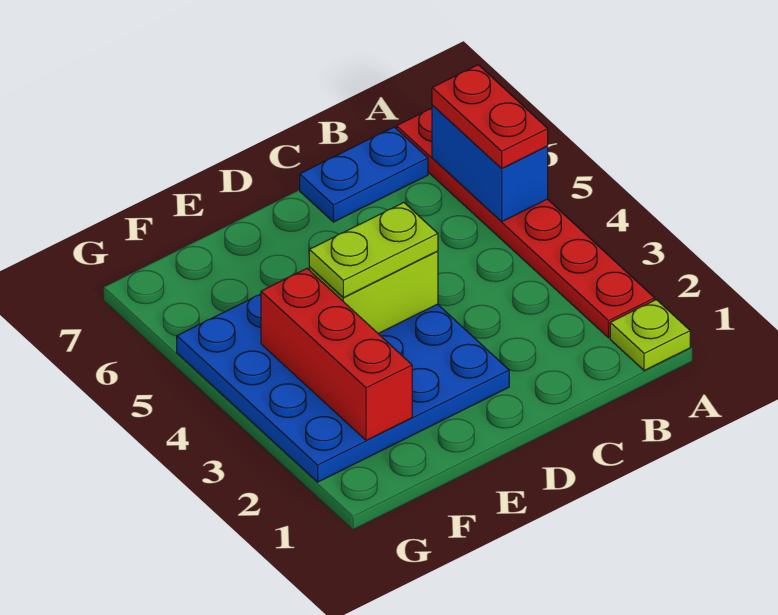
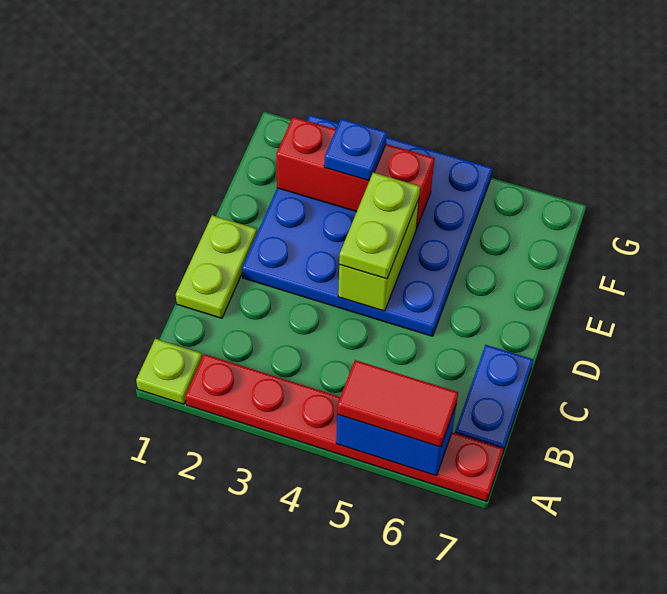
red 1x2 plate [432,65,548,169] -> red 1x2 tile [337,360,458,447]
none -> lime 1x2 plate [176,215,257,318]
none -> blue 1x1 plate [324,119,387,181]

